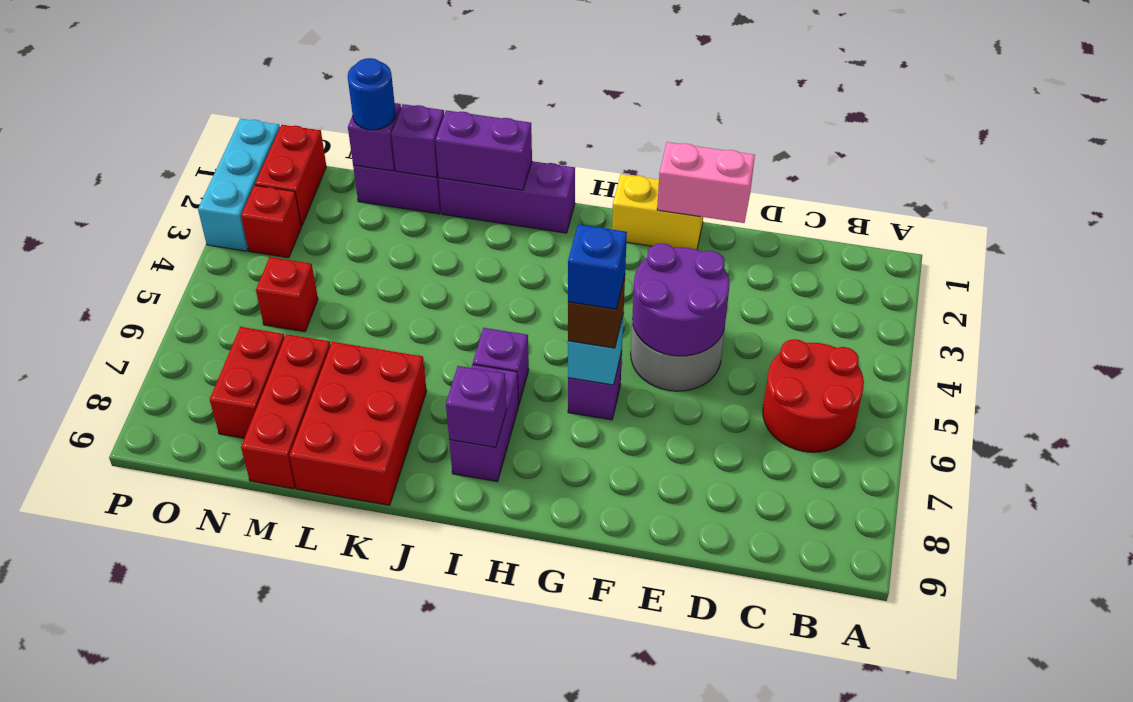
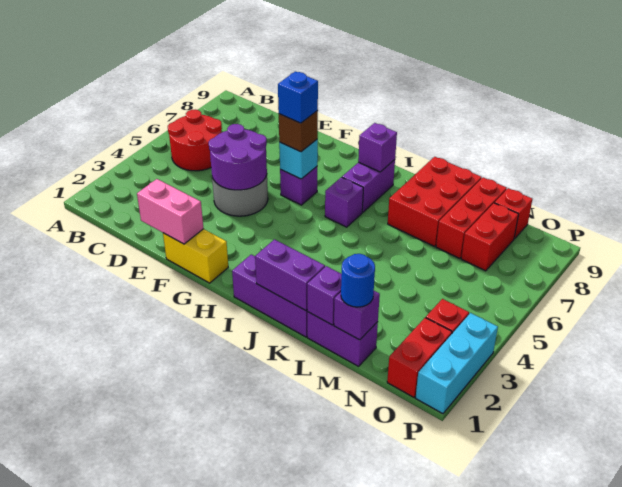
red 1x1 brick [256,257,318,332] -> red 1x1 brick moved to [495,188,532,239]

